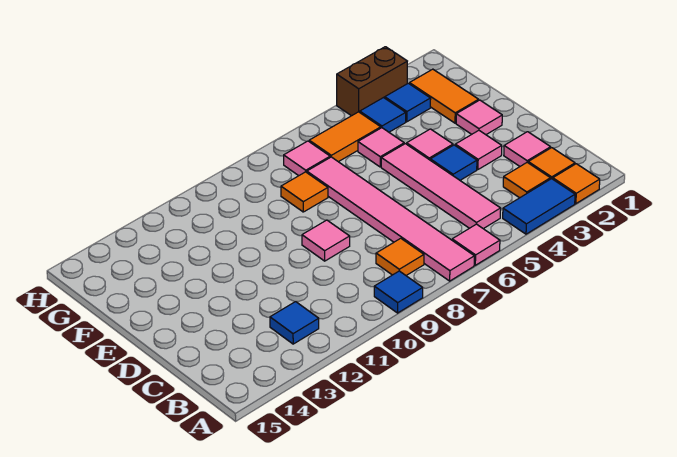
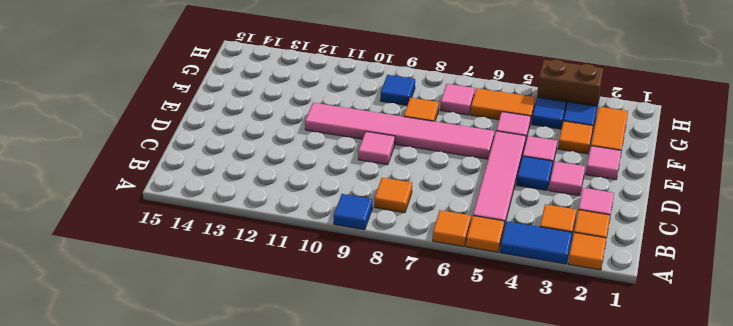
none -> orange 1x1 tile [466,216,504,252]
pink 1x1 tile [452,224,500,265] -> orange 1x1 tile [433,210,471,247]
pink 1x6 tile [307,157,474,281] -> pink 1x6 tile turned to [305,103,494,159]
blue 1x1 tile [270,302,319,344] -> blue 1x1 tile moved to [380,75,415,105]
none -> orange 1x1 tile [558,121,593,154]

